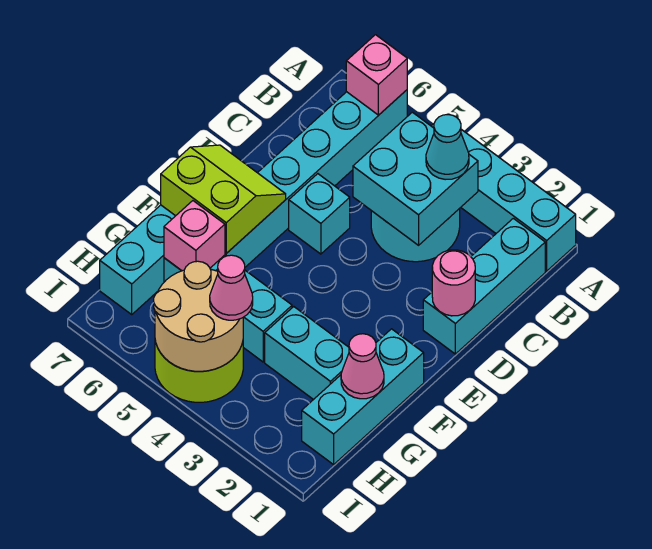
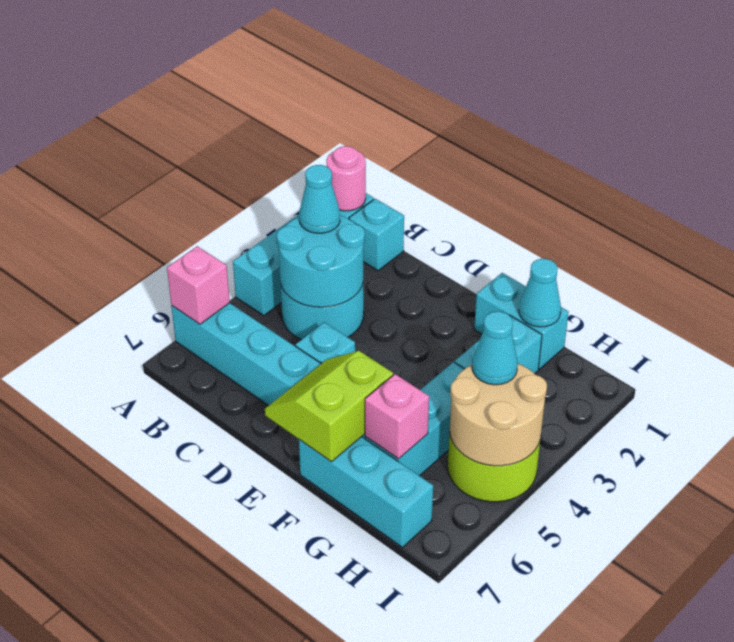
cyan 1x3 brick [423,218,545,354] -> cyan 1x1 brick [349,199,404,271]
cyan 2x2 brick [353,112,478,245] -> cyan 2x2 round brick [277,215,365,307]
pink 1x1 round brick [432,250,475,316] -> pink 1x1 round brick moved to [326,146,366,211]
cyan 1x3 brick [302,329,424,465] -> cyan 1x2 brick [474,273,569,369]
pink 1x1 cone [341,334,384,399] -> cyan 1x1 cone [519,259,561,327]
pink 1x1 cone [210,255,253,320] -> cyan 1x1 cone [472,312,518,385]

